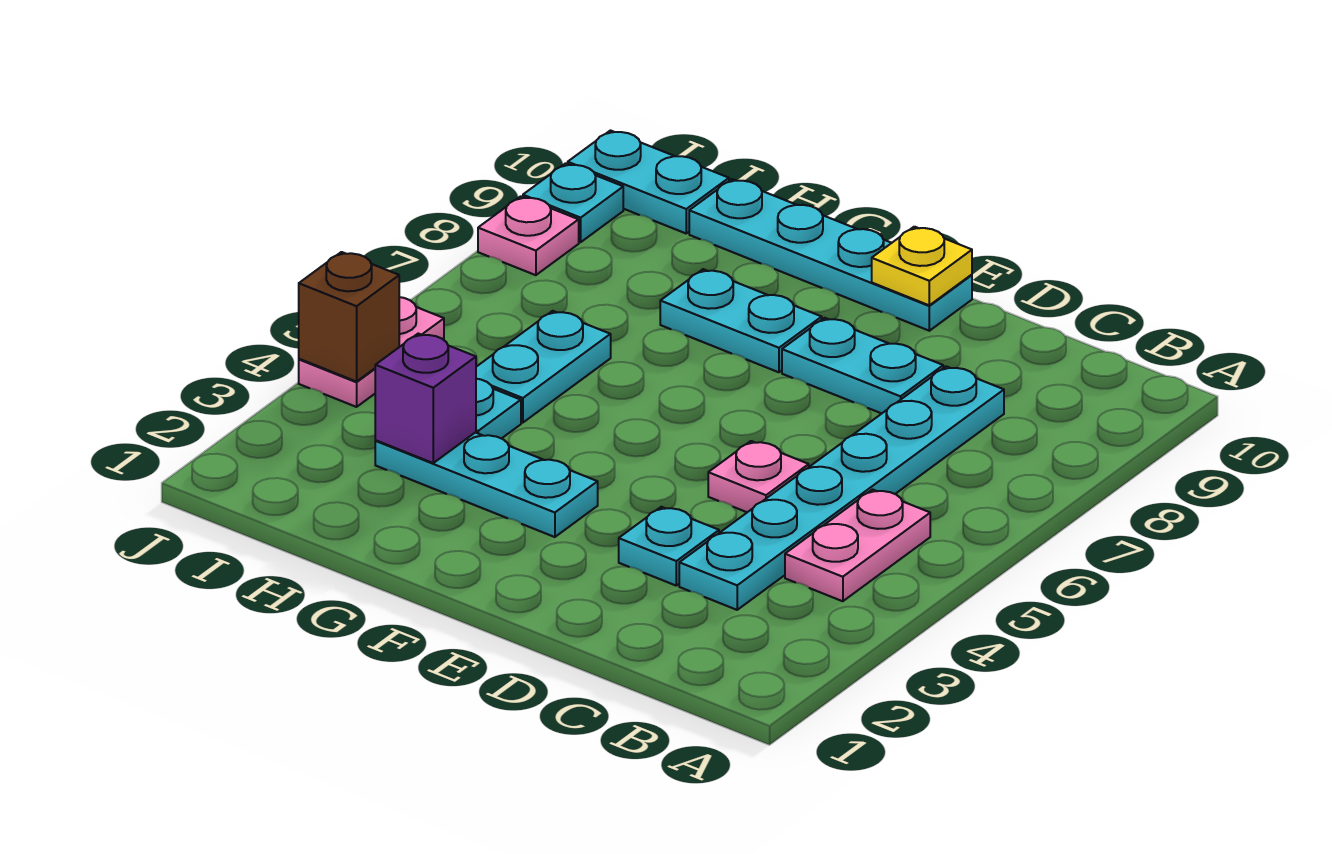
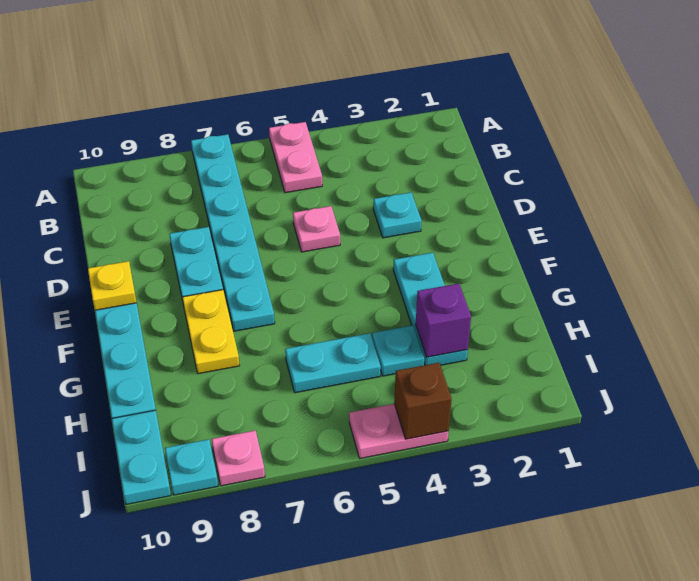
pink 1x2 plate [785,490,930,601] -> pink 1x2 plate turned to [269,122,322,193]
cyan 1x6 plate [679,366,1004,610] -> cyan 1x6 plate turned to [191,134,275,331]
cyan 1x2 plate [660,269,822,372] -> yellow 1x2 plate [182,290,240,374]

